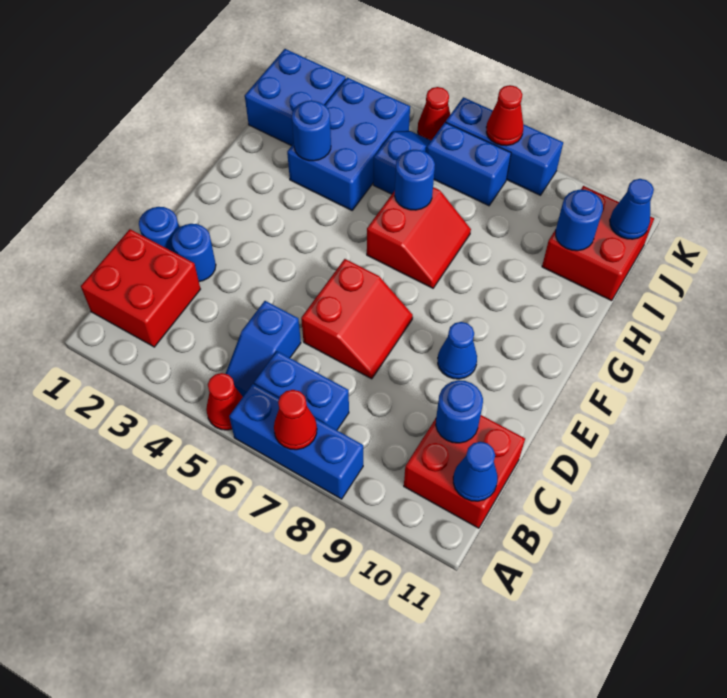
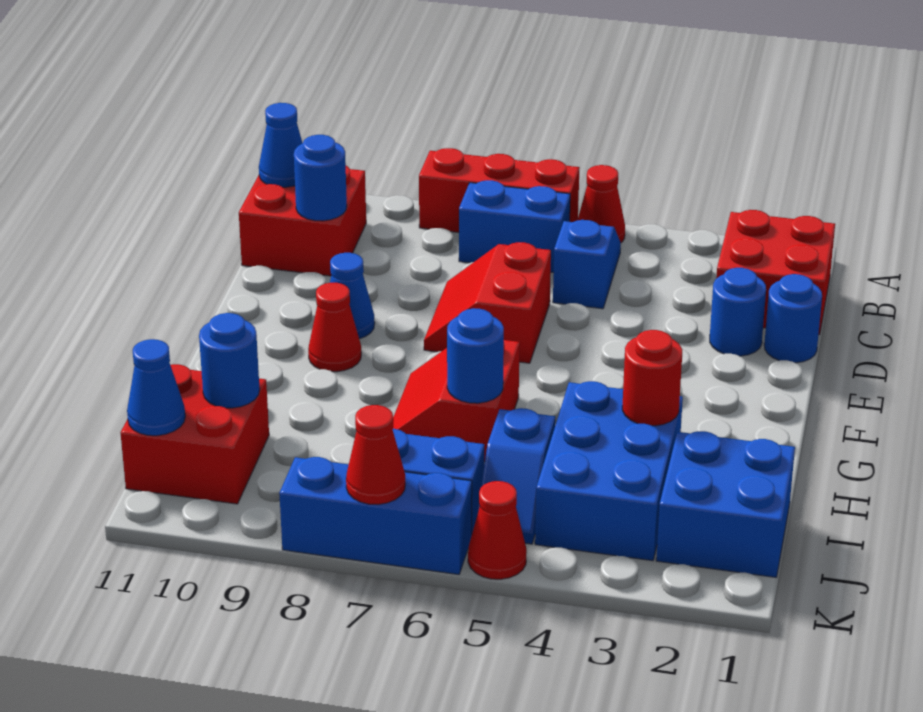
blue 1x3 brick [229,384,363,499] -> red 1x3 brick [419,148,580,232]
red 1x1 cone [274,390,317,450] -> red 1x1 cone moved to [308,283,361,372]
blue 1x1 round brick [292,101,331,161] -> red 1x1 round brick [622,330,682,426]

